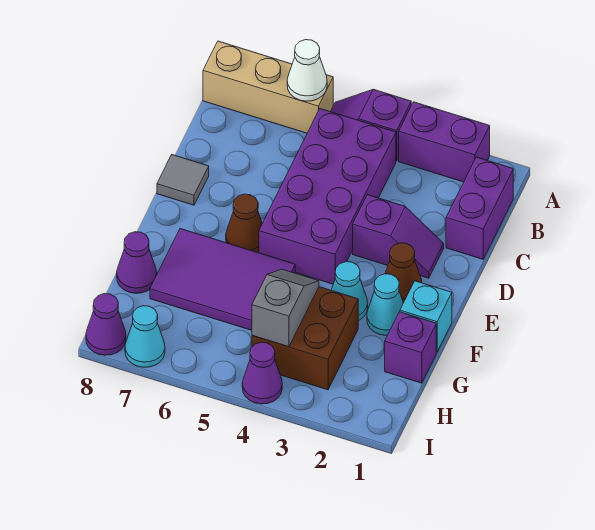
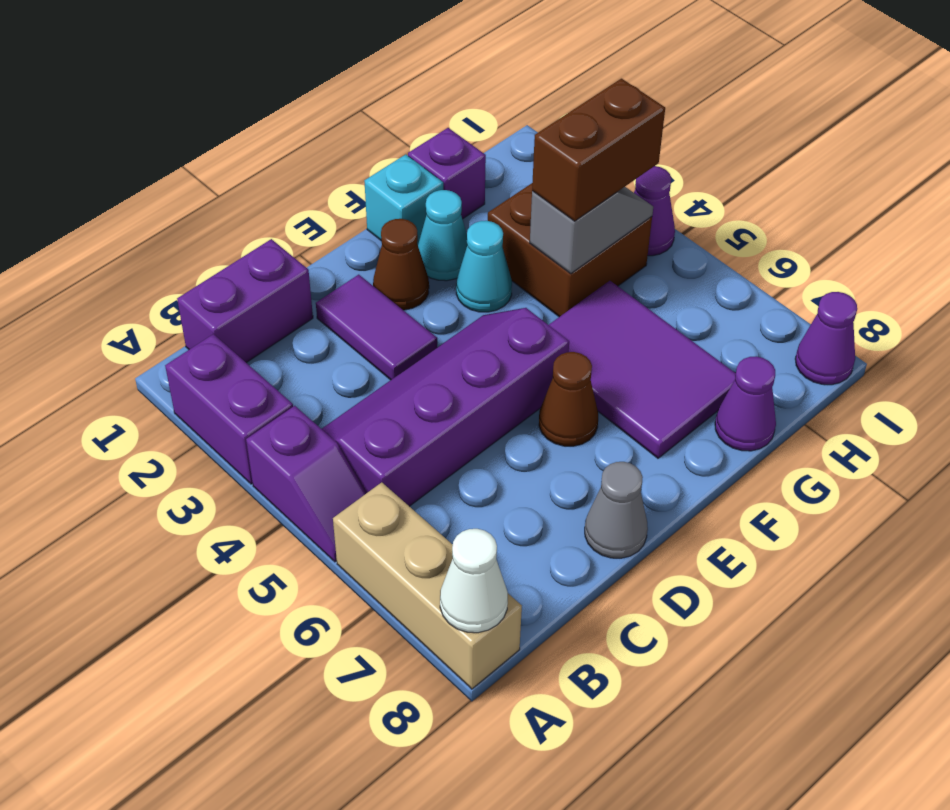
white 1x1 cone [287,40,327,101] -> white 1x1 cone moved to [440,529,508,633]
purple 2x4 brick [259,109,396,284] -> purple 2x4 slope [322,308,569,506]
purple 1x2 slope [353,195,444,278] -> purple 1x2 tile [316,275,437,380]
grey 1x1 tile [157,155,209,205] -> grey 1x1 cone [585,462,648,558]
grey 1x2 slope [252,269,319,347] -> grey 1x2 slope turned to [530,187,653,274]
none -> brown 1x2 brick [532,79,665,221]
cyan 1x1 cone [125,306,165,367] -> none

